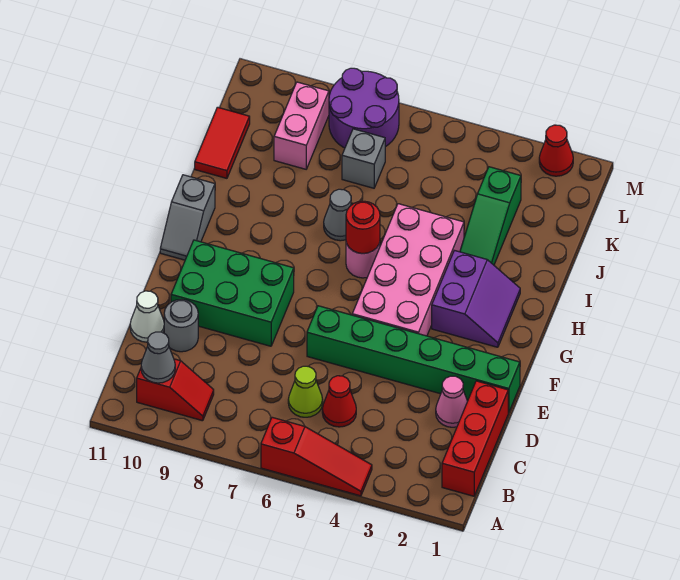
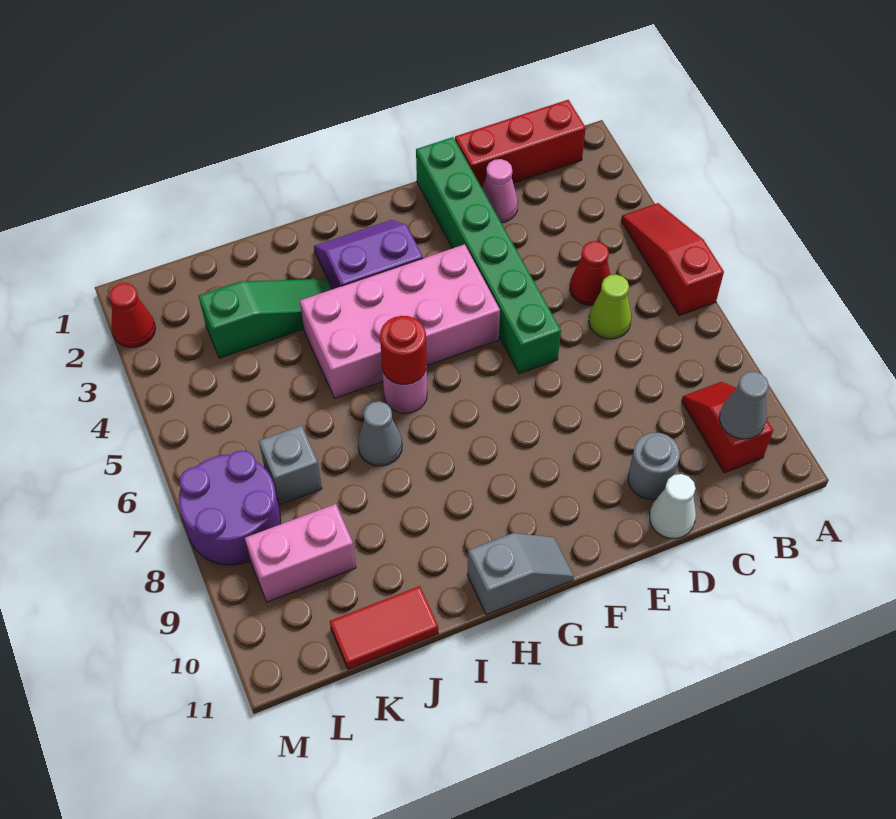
green 2x3 brick [171,240,294,346] -> none

